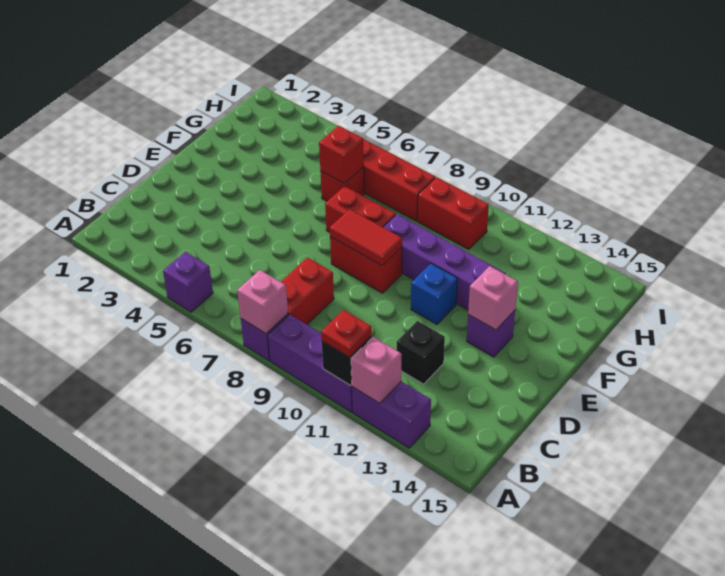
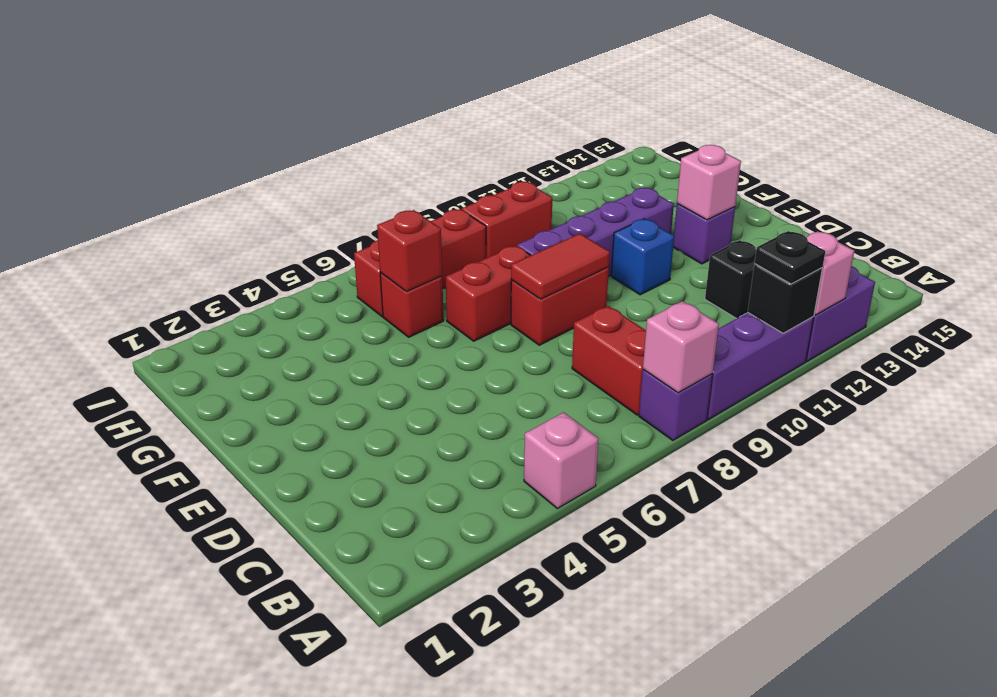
purple 1x1 brick [163,252,213,312] -> pink 1x1 brick [524,412,598,508]
red 1x1 plate [321,310,372,357] -> black 1x1 plate [755,231,825,284]

